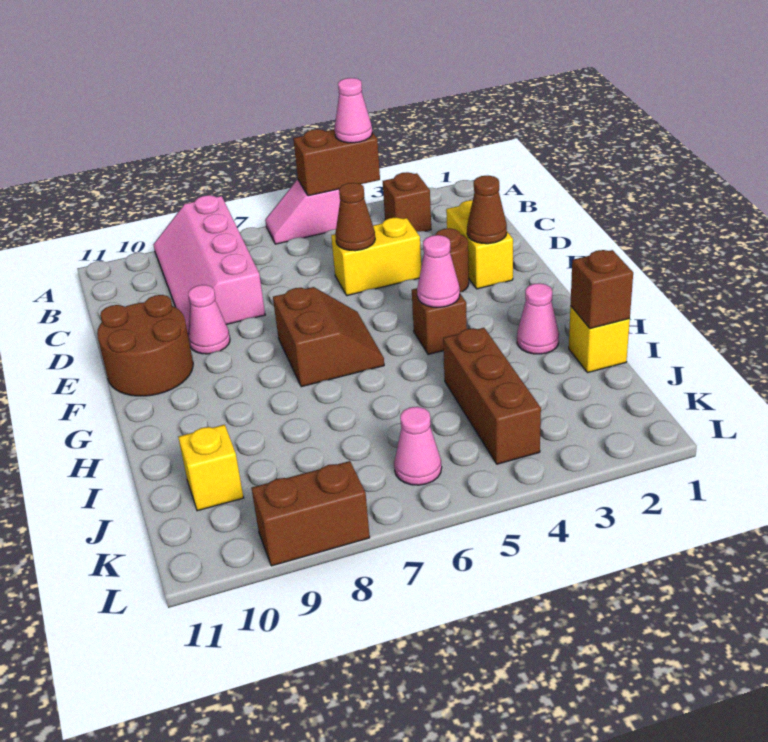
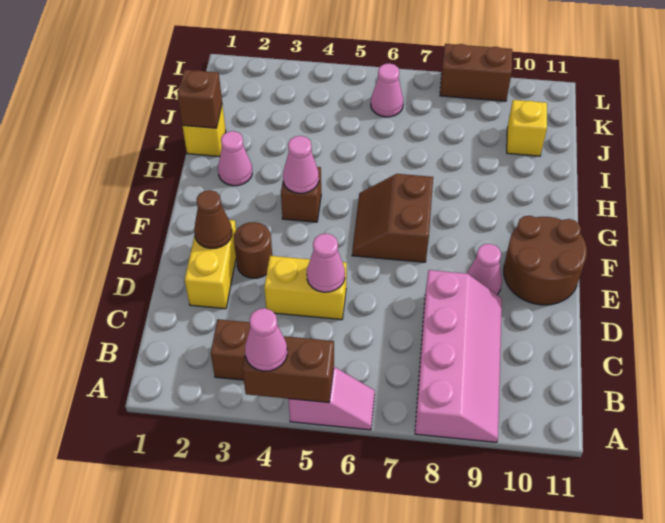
brown 1x1 cone [335,183,375,251] -> pink 1x1 cone [307,234,345,292]
brown 1x3 brick [443,328,541,464] -> none

